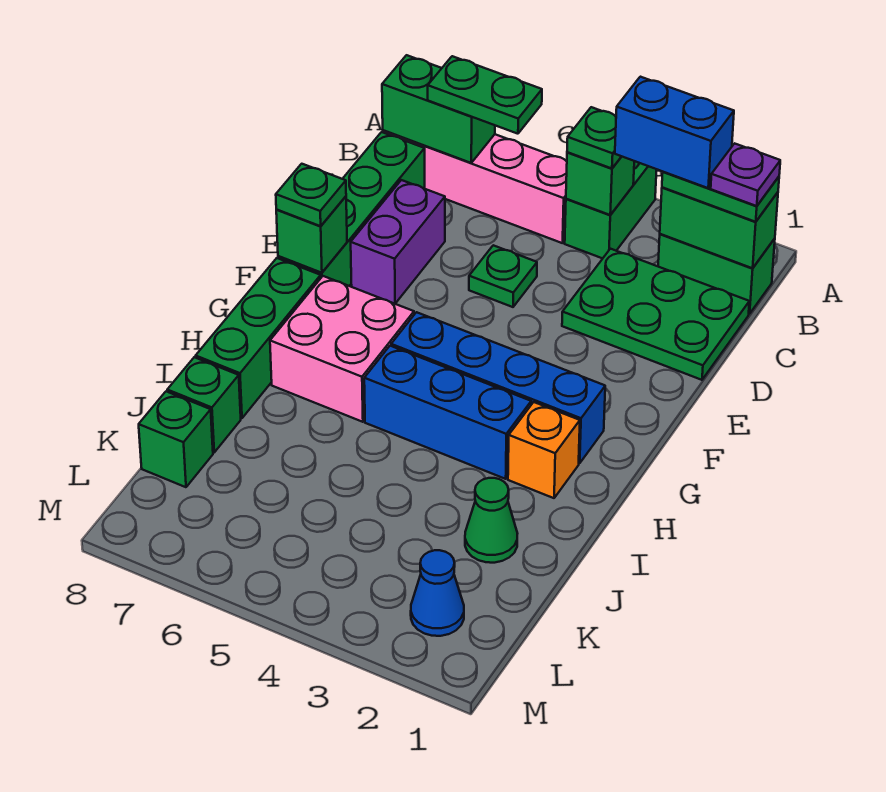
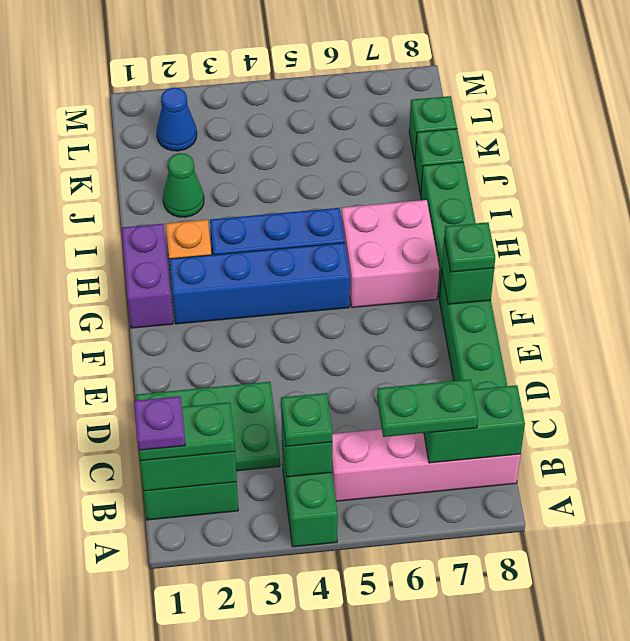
blue 1x2 brick [615,77,734,188] -> none
green 1x1 plate [469,245,537,307] -> none
purple 1x2 brick [351,180,445,304] -> purple 1x2 brick moved to [121,224,173,328]

